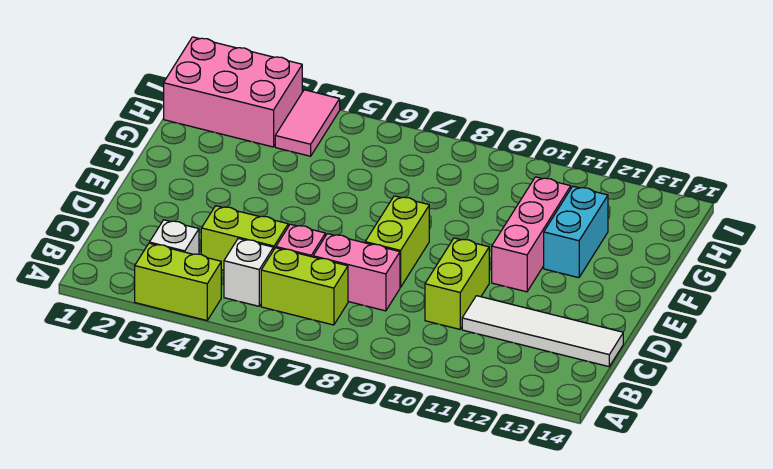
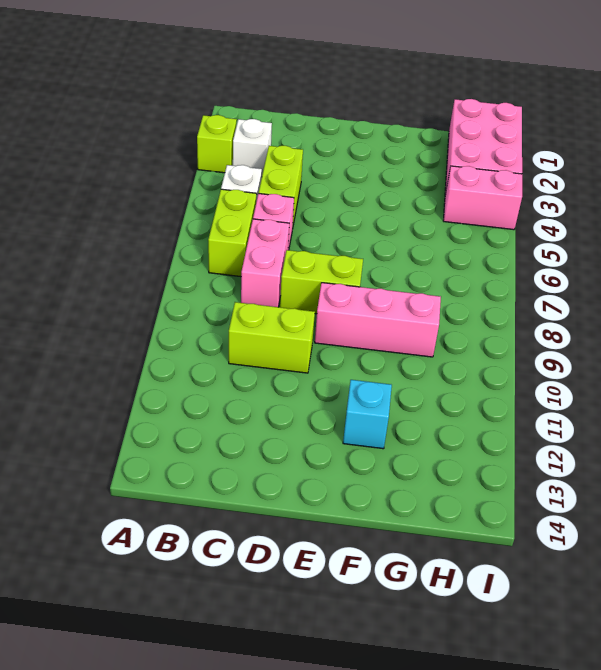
lime 1x2 brick [135,243,221,320] -> lime 1x1 brick [197,115,237,173]
white 1x4 tile [462,296,623,367] -> none
pink 1x3 brick [492,177,571,292] -> pink 1x3 brick moved to [315,283,441,357]
cyan 1x2 brick [544,186,608,278] -> cyan 1x1 brick [343,380,392,449]
pink 1x2 tile [275,90,340,156] -> pink 1x2 brick [443,166,522,230]

